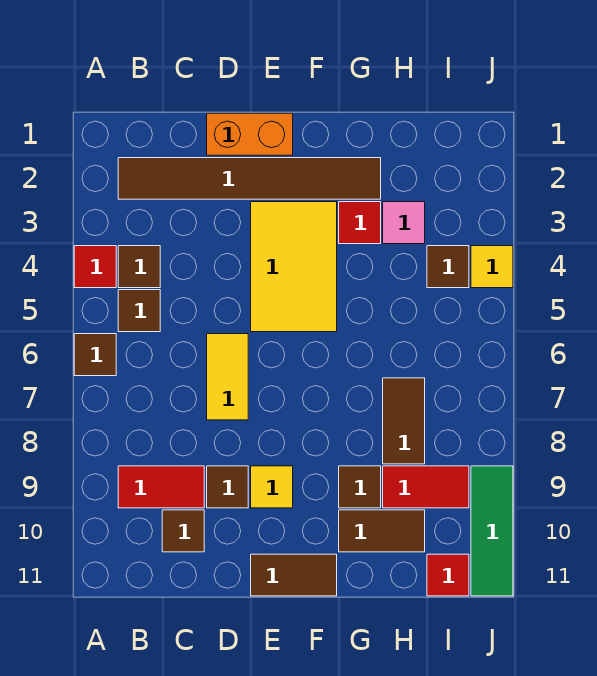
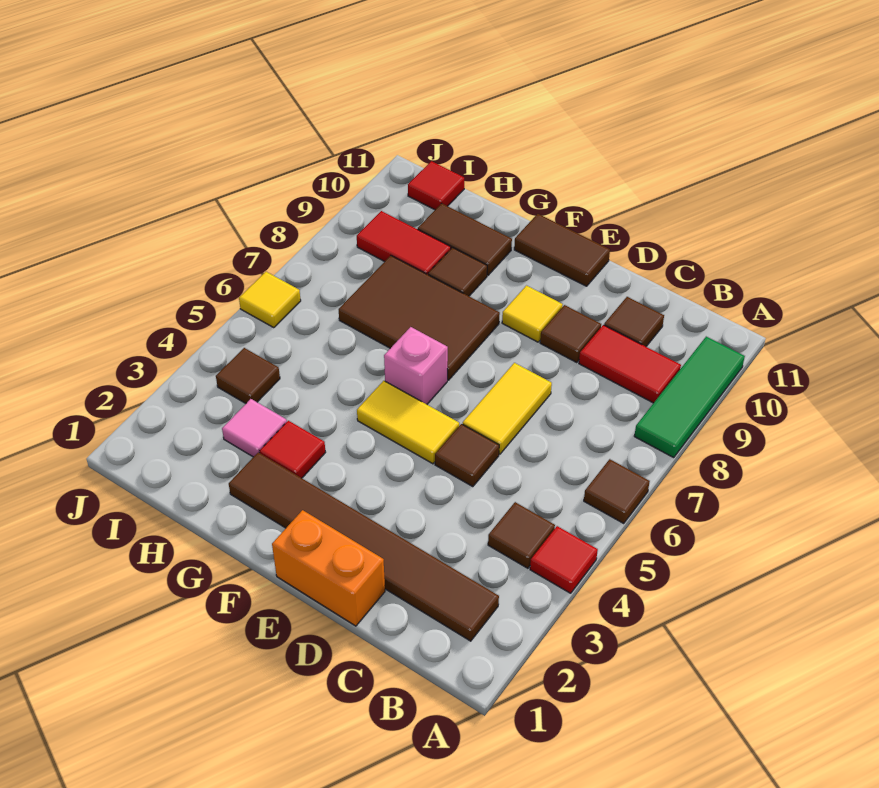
brown 1x1 tile [118,290,160,332] -> brown 1x1 tile moved to [435,424,499,487]
yellow 2x3 tile [251,202,337,332] -> yellow 1x2 tile [357,381,459,464]
none -> pink 1x1 brick [384,327,448,404]
brown 1x2 tile [383,378,425,464] -> brown 2x3 tile [339,256,500,380]
yellow 1x1 tile [471,246,513,288] -> yellow 1x1 tile moved to [239,272,301,328]
green 1x3 tile [471,466,513,596] -> green 1x3 tile moved to [634,337,745,458]

